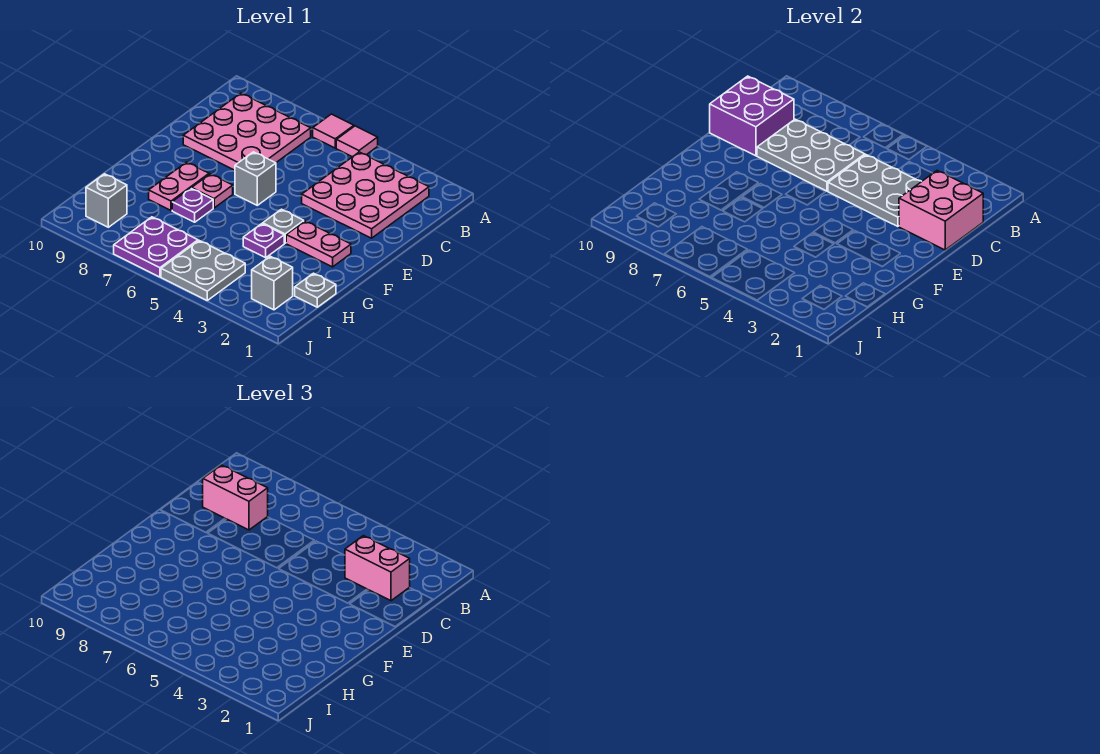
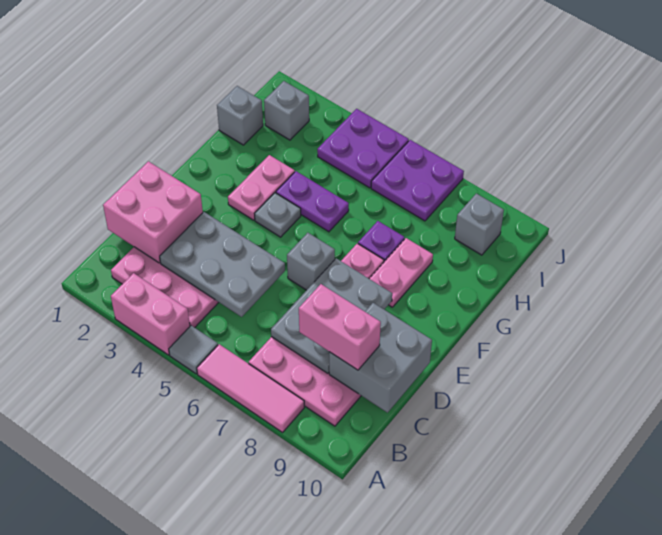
pink 1x1 tile [336,126,378,157] -> grey 1x1 tile [169,326,218,374]
pink 1x1 tile [313,114,354,148] -> pink 1x3 tile [197,344,304,432]
pink 1x2 brick [345,536,410,601] -> pink 1x2 brick moved to [111,273,190,355]
grey 2x3 plate [757,119,865,191] -> grey 2x3 plate turned to [271,258,392,373]
purple 2x2 brick [710,76,794,156] -> grey 2x2 brick [329,303,432,413]
pink 1x2 plate [286,221,351,267] -> pink 1x2 plate turned to [228,155,295,220]
purple 1x1 plate [243,224,284,258] -> purple 1x2 plate [276,171,349,232]
grey 1x1 plate [295,273,336,307] -> grey 1x1 brick [217,86,263,145]
grey 2x2 plate [161,241,245,300] -> purple 2x2 plate [317,109,409,188]

